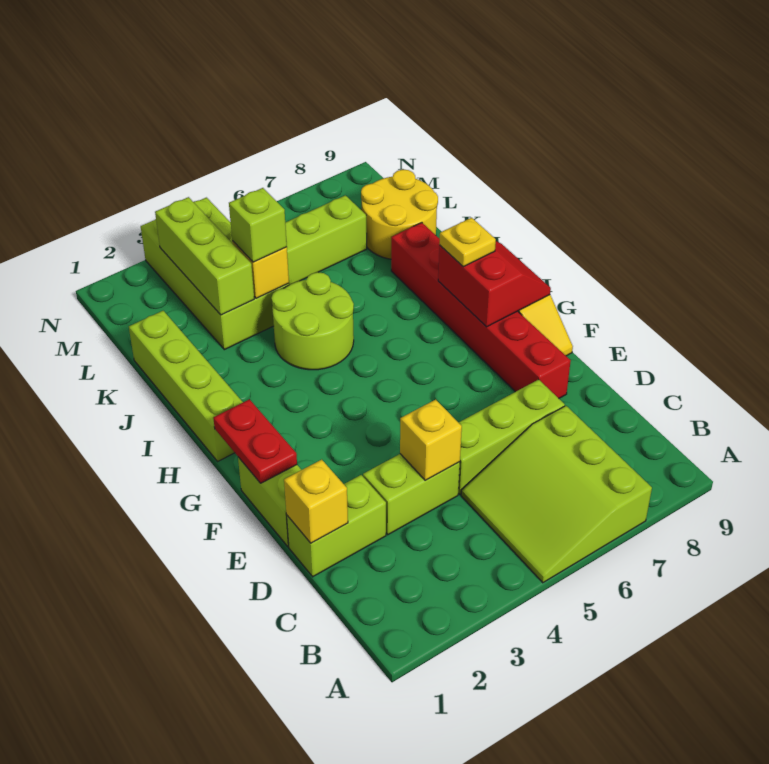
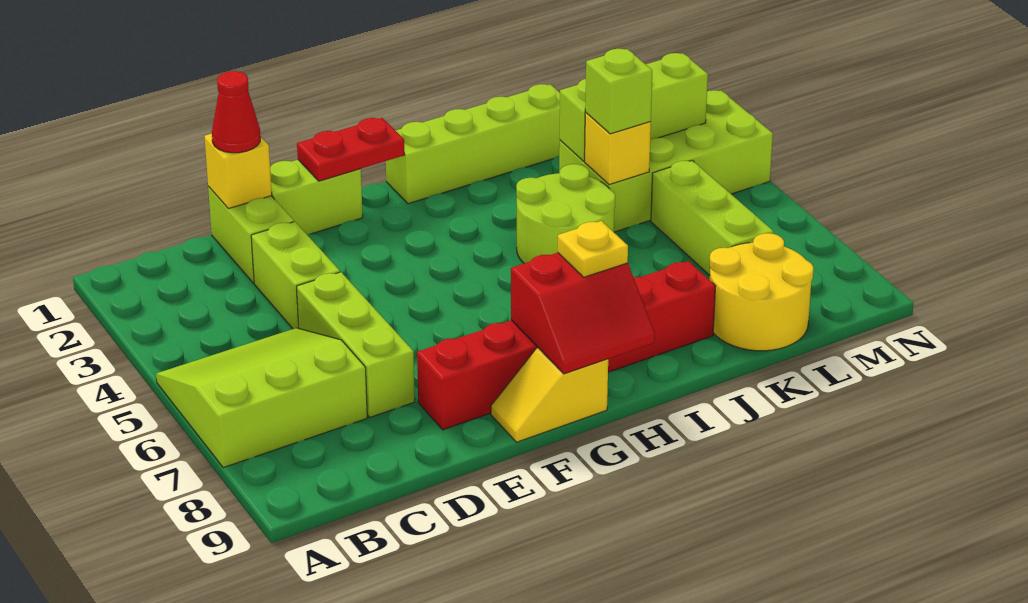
none -> red 1x1 cone [212,71,260,153]
yellow 1x1 brick [400,400,462,480] -> none

